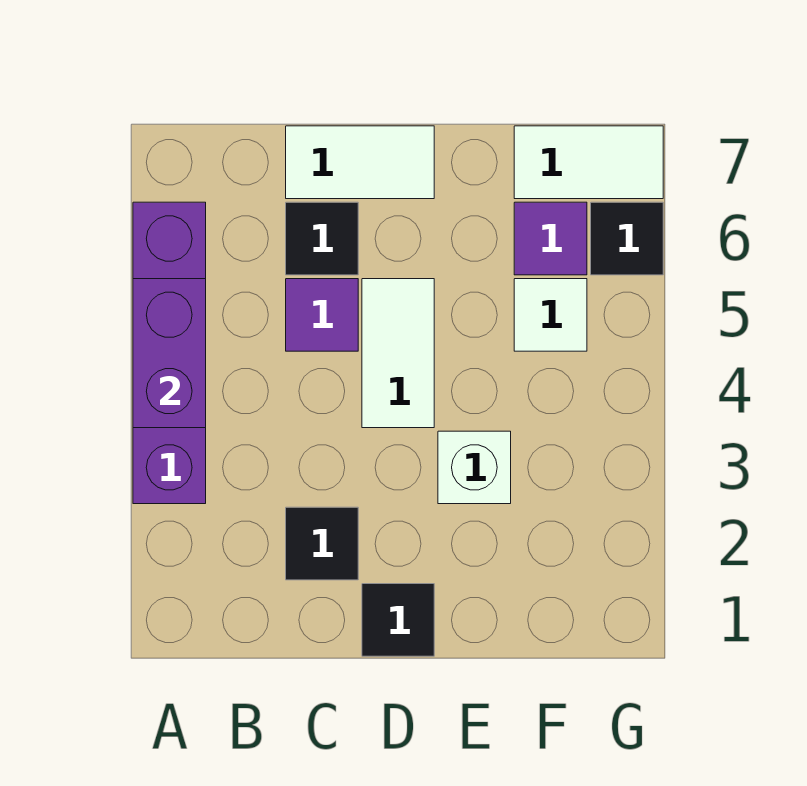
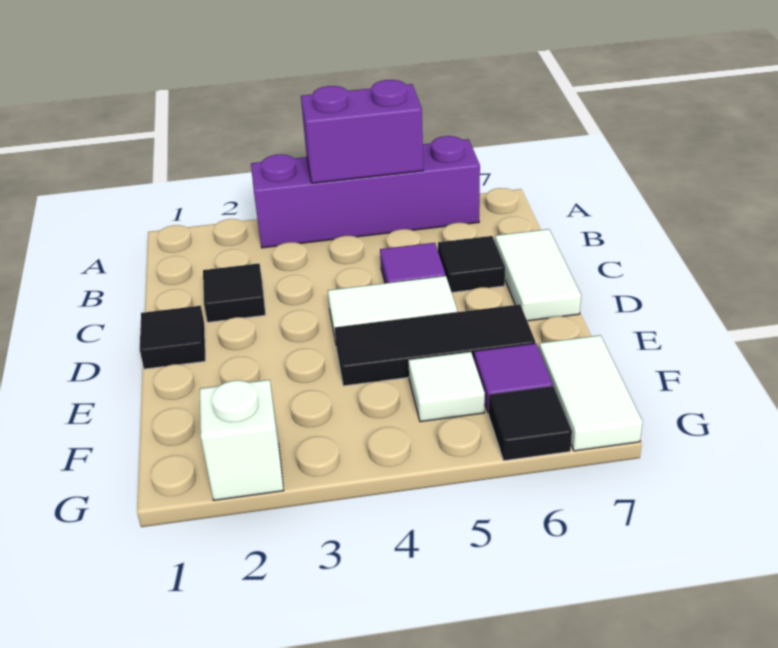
white 1x1 brick [438,431,511,504] -> white 1x1 brick moved to [200,380,284,500]
none -> black 1x3 tile [334,304,535,386]

